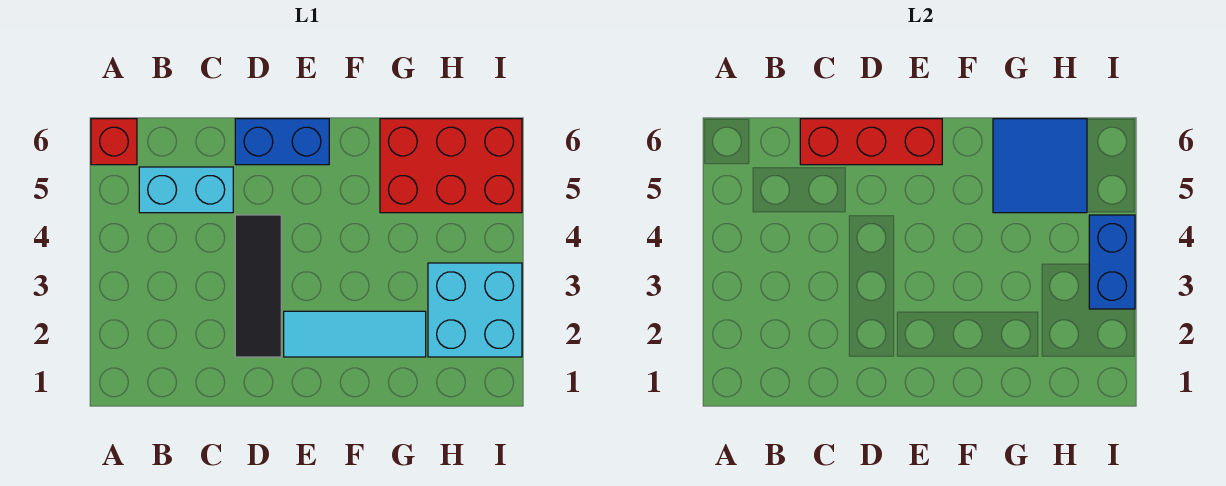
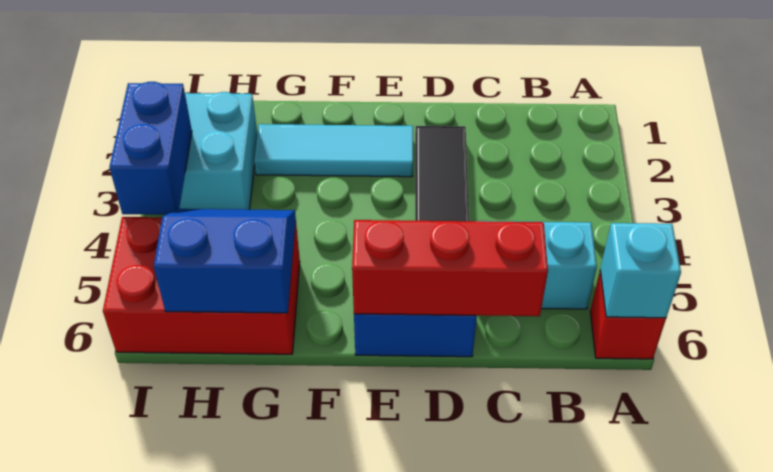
none -> cyan 1x1 brick [600,223,681,318]
blue 2x2 tile [993,119,1087,213] -> blue 2x2 slope [154,209,296,313]

